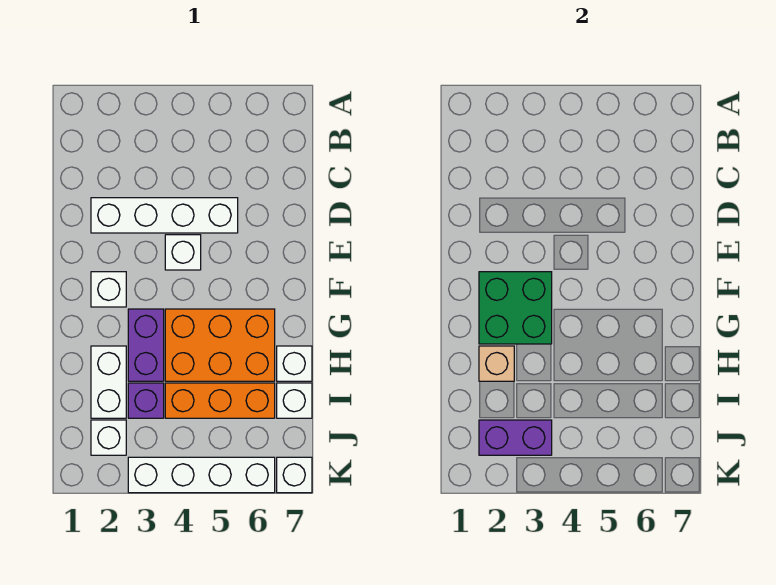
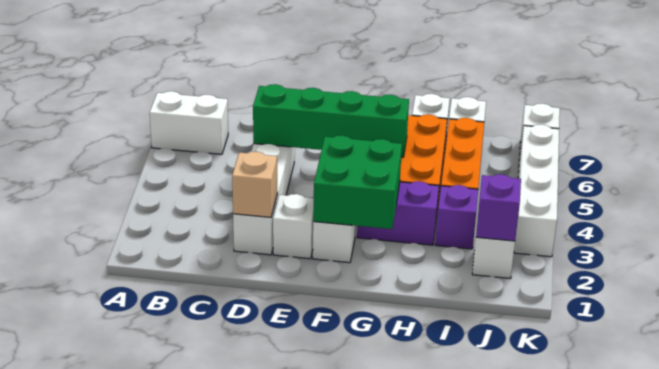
none -> green 1x4 brick [253,84,409,157]
white 1x1 brick [165,235,201,270] -> white 1x1 brick moved to [273,194,314,259]
white 1x2 brick [91,346,126,418] -> white 1x2 brick moved to [150,91,228,154]
tan 1x1 brick [479,346,514,381] -> tan 1x1 brick moved to [232,152,277,217]
purple 1x2 brick [479,420,552,455] -> purple 1x1 brick [476,174,521,241]

